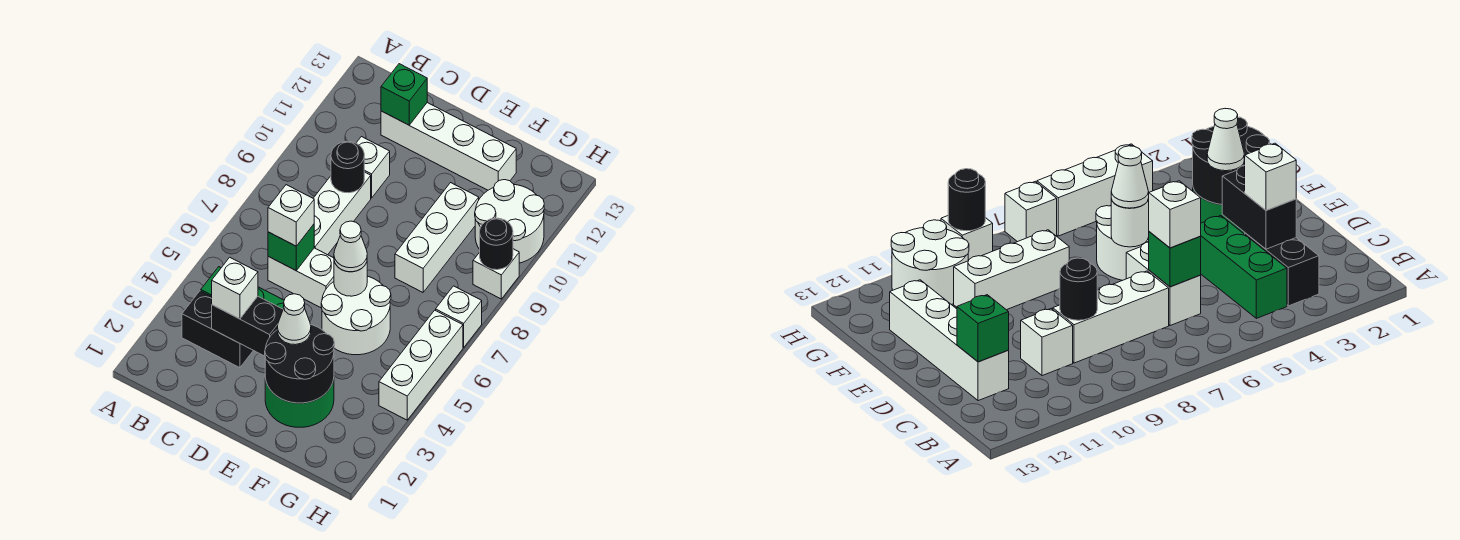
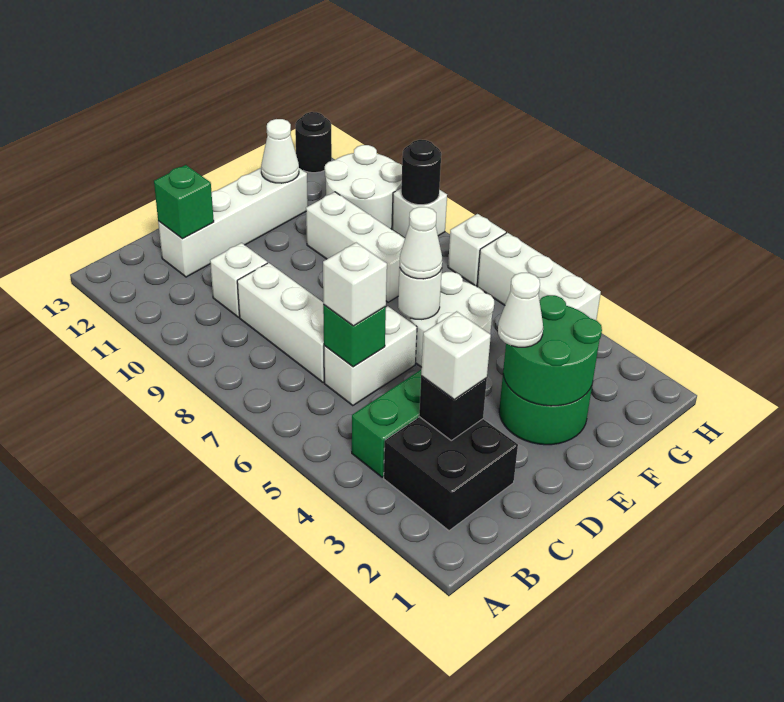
black 1x2 brick [182,291,253,368] -> black 2x2 brick [384,417,518,531]
black 1x2 brick [212,296,283,356] -> black 1x1 brick [419,376,487,440]
black 1x1 round brick [331,141,364,193] -> black 1x1 round brick moved to [295,112,332,173]
black 2x2 round brick [265,325,334,403] -> green 2x2 round brick [503,295,602,406]
none -> white 1x1 cone [261,119,299,183]

